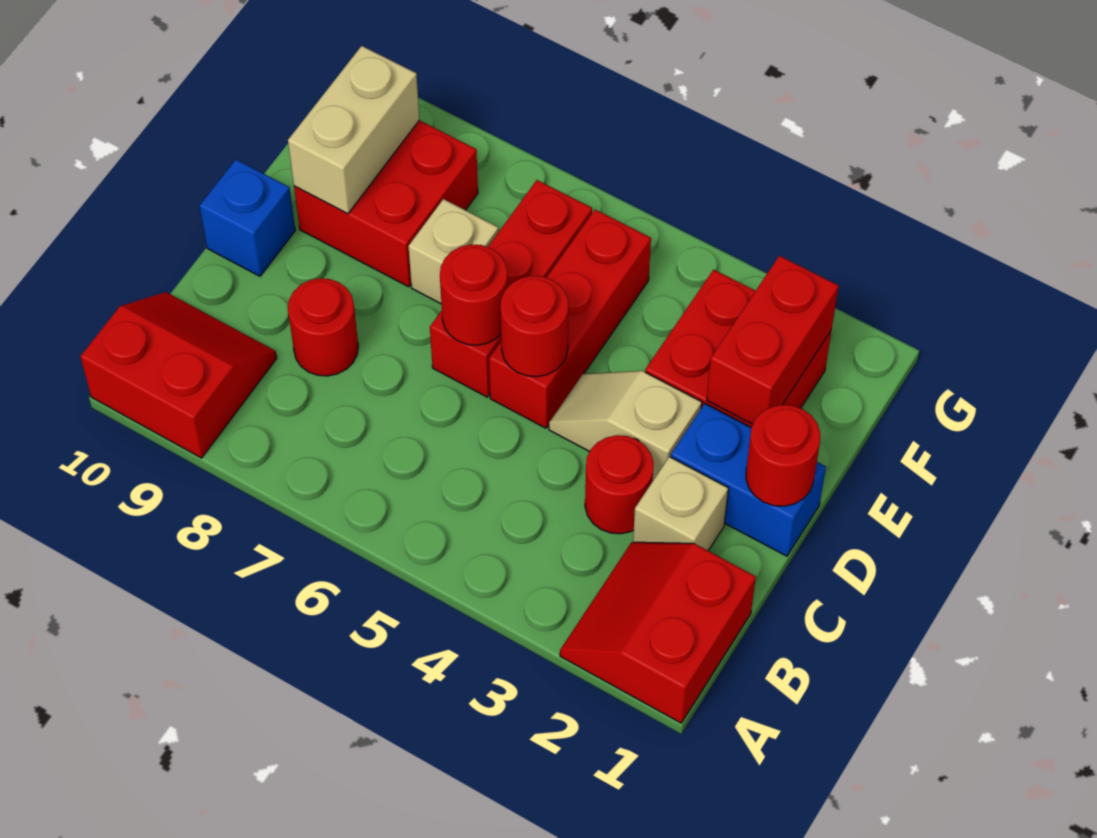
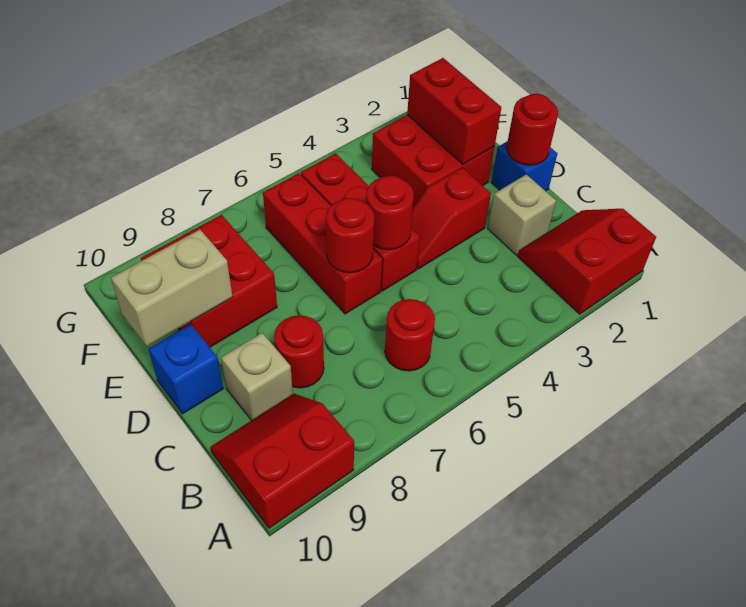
red 2x2 slope [560,542,756,723] -> red 2x2 slope turned to [518,209,656,314]
red 1x1 round brick [585,435,654,534] -> red 1x1 round brick moved to [385,299,435,371]
blue 1x2 brick [671,404,826,556] -> blue 1x1 brick [491,141,557,191]
tan 1x2 slope [549,371,702,482] -> red 1x2 slope [411,167,491,269]
tan 1x1 brick [409,199,499,304] -> tan 1x1 brick moved to [221,333,293,420]
tan 1x2 brick [288,46,420,214] -> tan 1x2 brick turned to [111,230,233,346]

